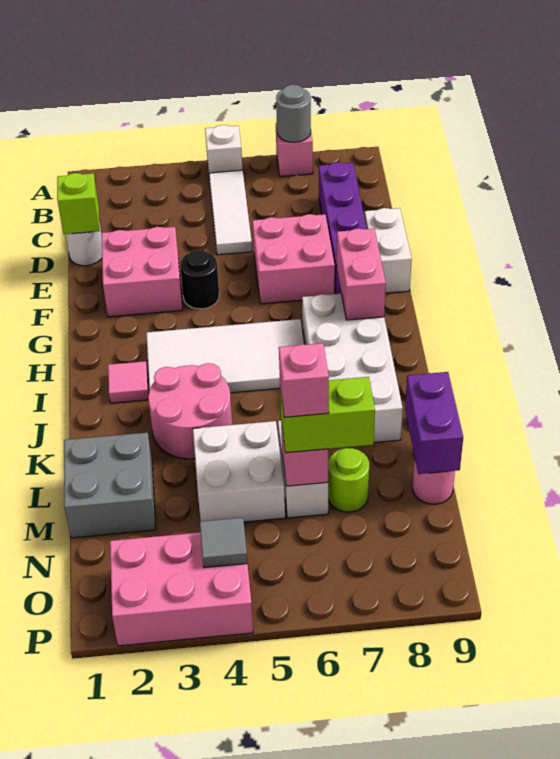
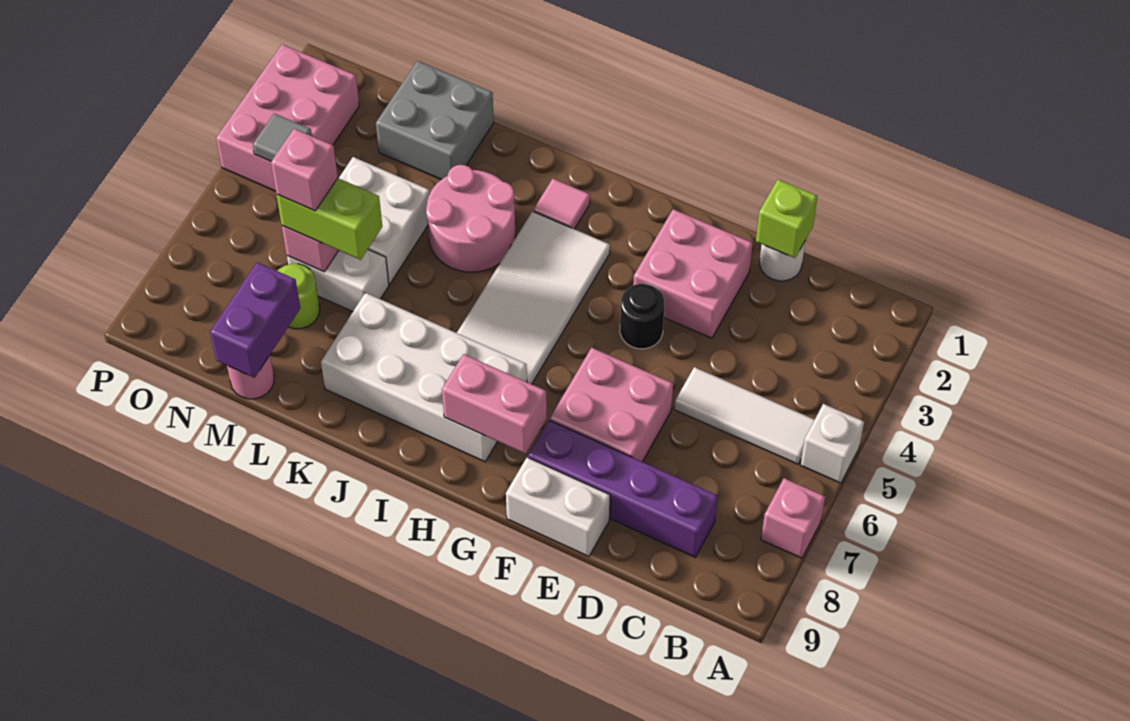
grey 1x1 round brick [276,85,311,142] -> none
purple 1x2 brick [405,372,463,474] -> purple 1x2 brick turned to [210,262,300,378]
lime 1x2 brick [280,377,375,453] -> lime 1x2 brick turned to [277,178,382,260]

